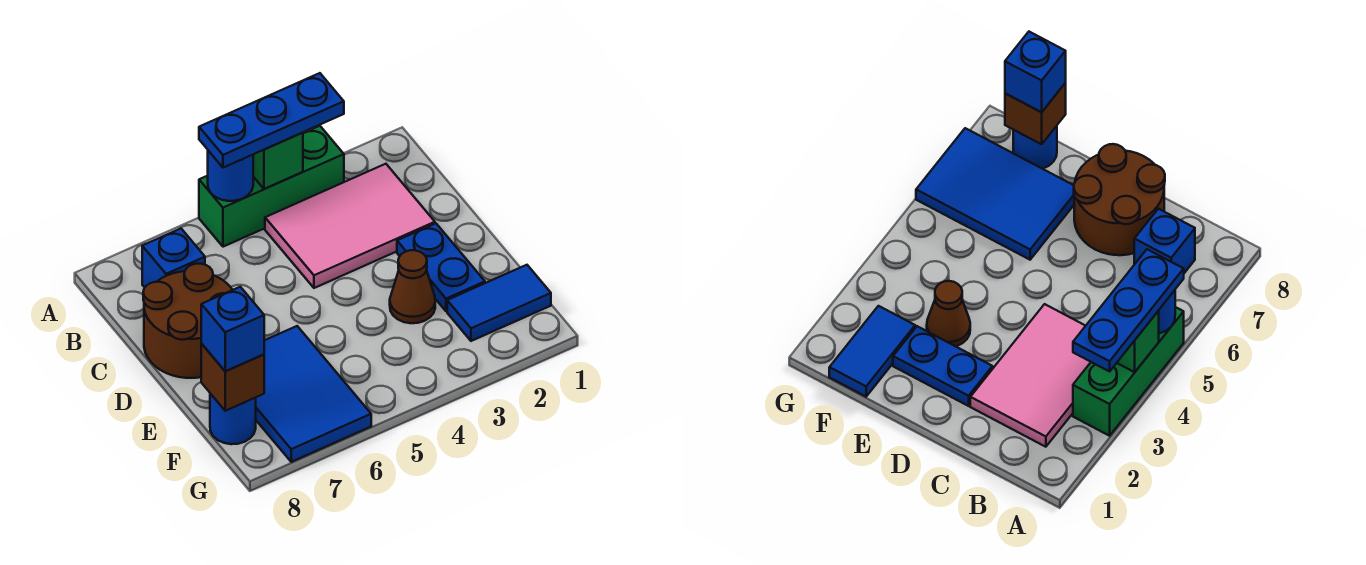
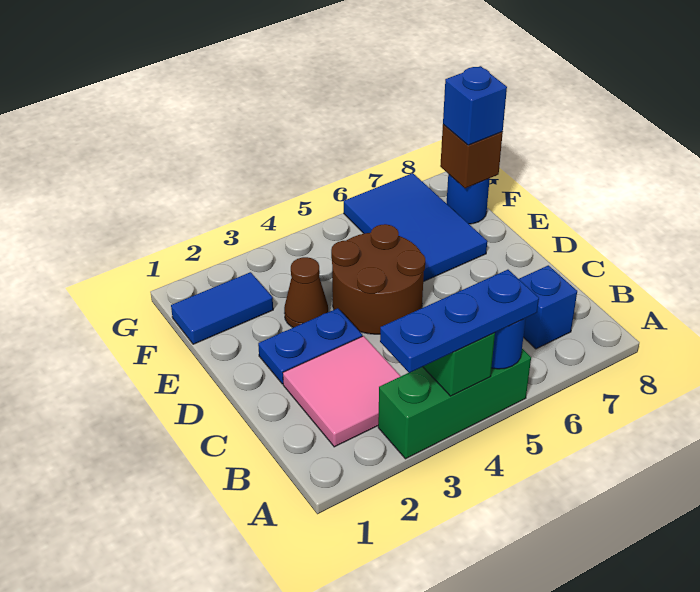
pink 2x3 tile [265,164,435,288] -> pink 2x2 tile [283,336,401,447]
brown 2x2 round brick [143,264,232,378] -> brown 2x2 round brick moved to [331,224,425,334]
blue 1x2 plate [397,223,485,311] -> blue 1x2 plate turned to [258,308,362,384]

